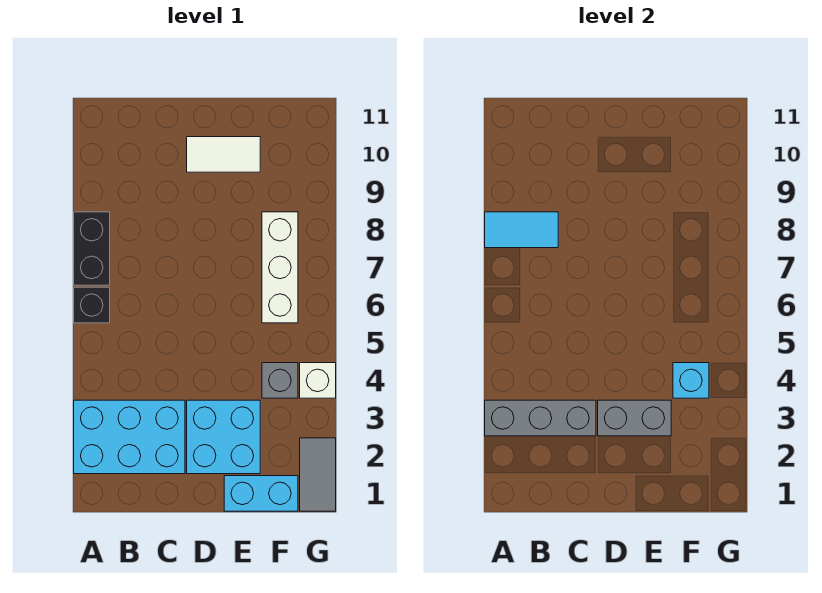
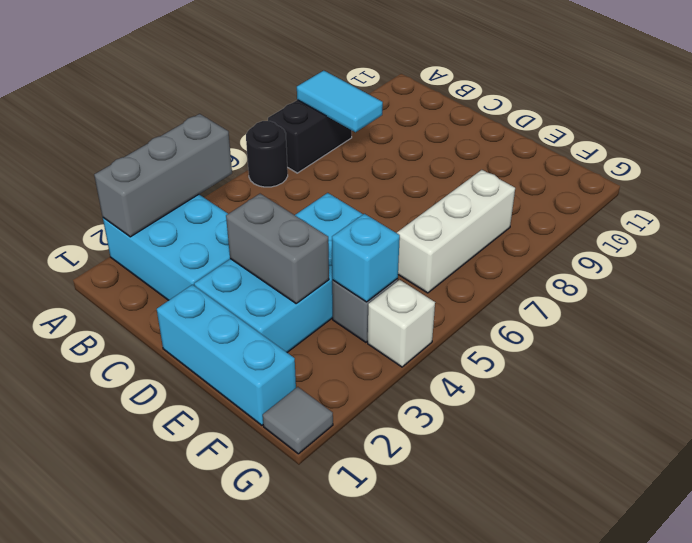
grey 1x3 brick [485,400,596,436] -> grey 1x3 brick turned to [94,114,232,237]
black 1x1 brick [74,287,110,323] -> black 1x1 round brick [246,121,288,187]
cyan 2x2 brick [187,400,260,474] -> cyan 2x4 brick [194,193,363,352]
white 1x2 tile [187,137,260,172] -> none
cyan 1x2 brick [224,476,298,511] -> cyan 1x3 brick [157,285,296,425]
grey 1x2 tile [300,438,336,511] -> grey 1x1 tile [263,387,333,454]

